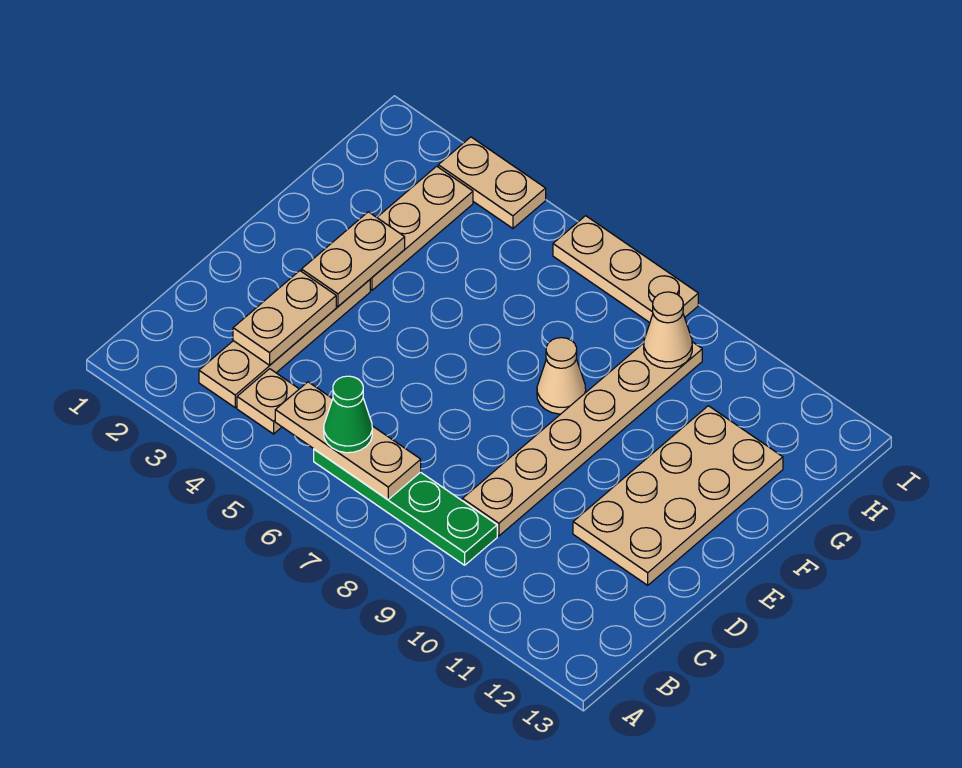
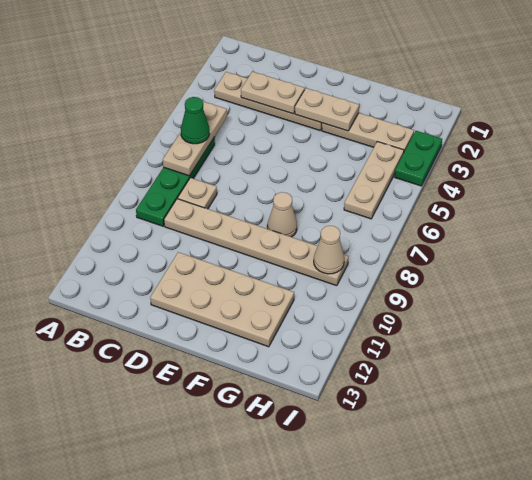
tan 1x1 plate [237,369,299,434] -> tan 1x1 plate moved to [178,178,217,209]
tan 1x2 plate [438,137,546,228] -> green 1x2 plate [395,131,442,186]
tan 1x3 plate [553,216,698,323] -> tan 1x3 plate moved to [344,142,404,219]

